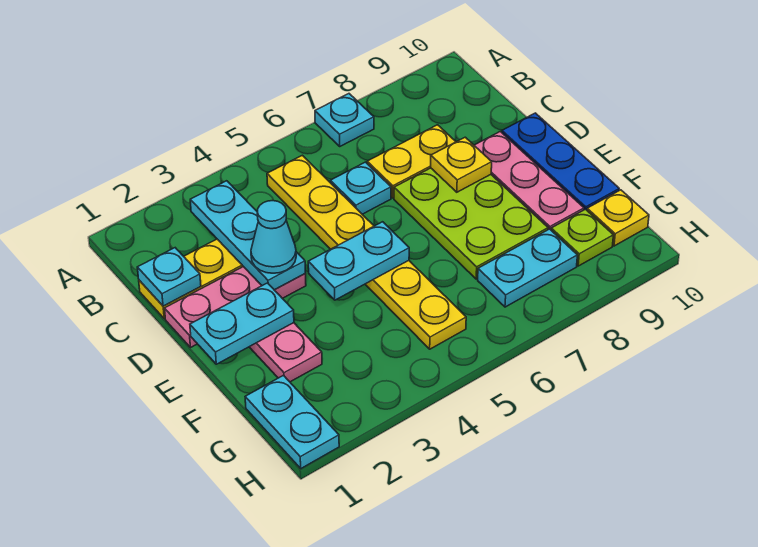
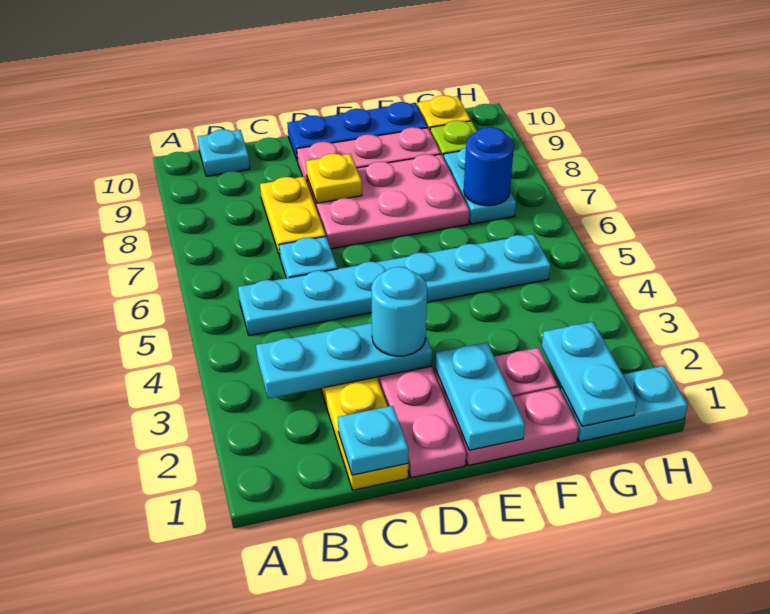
cyan 1x1 plate [315,94,374,146] -> cyan 1x1 plate moved to [198,129,250,176]
yellow 1x6 plate [267,155,466,349] -> cyan 1x6 plate [238,234,551,336]
cyan 1x1 cone [251,201,296,273] -> cyan 1x1 round brick [371,267,427,356]
lime 2x3 plate [394,168,548,279] -> pink 2x3 plate [307,154,470,249]
none -> pink 1x2 plate [452,387,579,466]
cyan 1x2 plate [308,222,409,300] -> cyan 1x2 plate moved to [542,322,637,426]
none -> blue 1x1 round brick [464,127,514,206]

